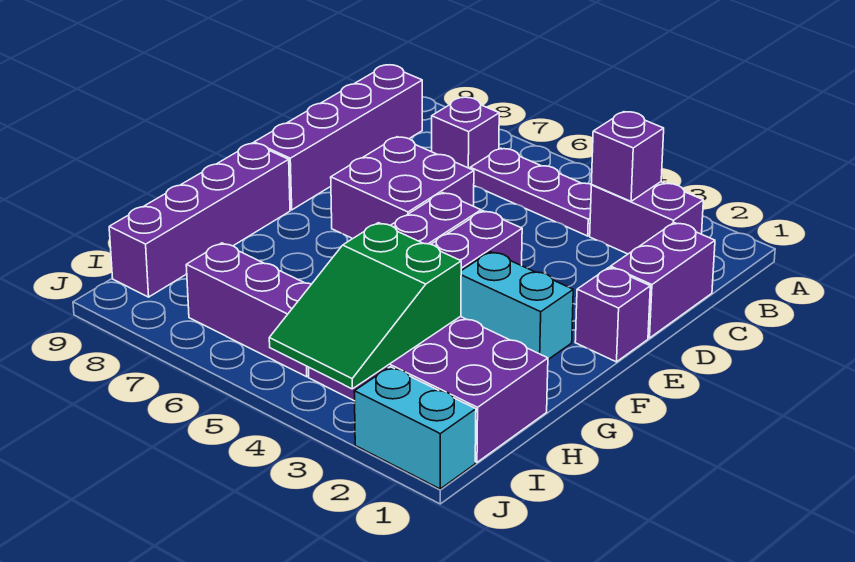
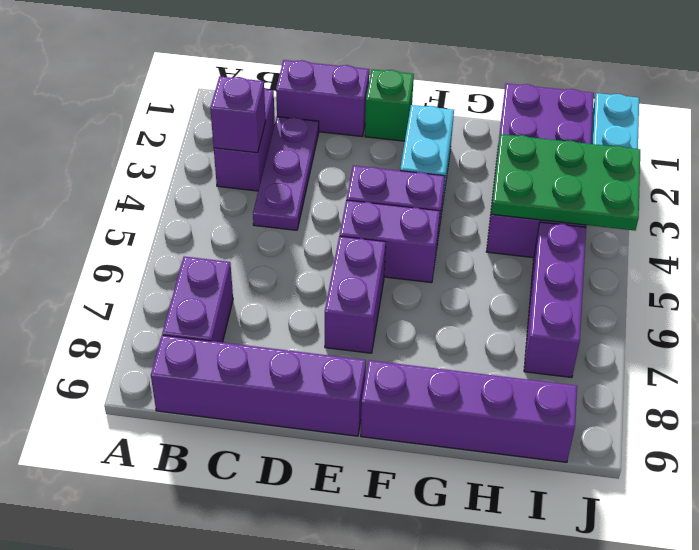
purple 1x3 plate [470,148,591,236] -> purple 1x3 plate moved to [253,117,319,230]
purple 1x1 brick [432,97,499,169] -> purple 1x2 brick [162,257,233,342]
purple 2x2 brick [331,137,474,239] -> purple 1x2 brick [325,236,386,353]
purple 1x1 brick [575,267,650,362] -> green 1x1 brick [365,69,414,141]
green 2x3 slope [269,223,461,389] -> green 2x3 plate [491,134,640,231]

